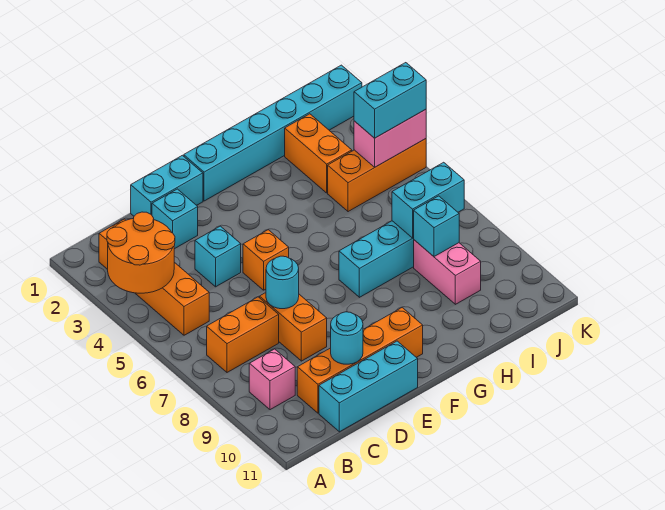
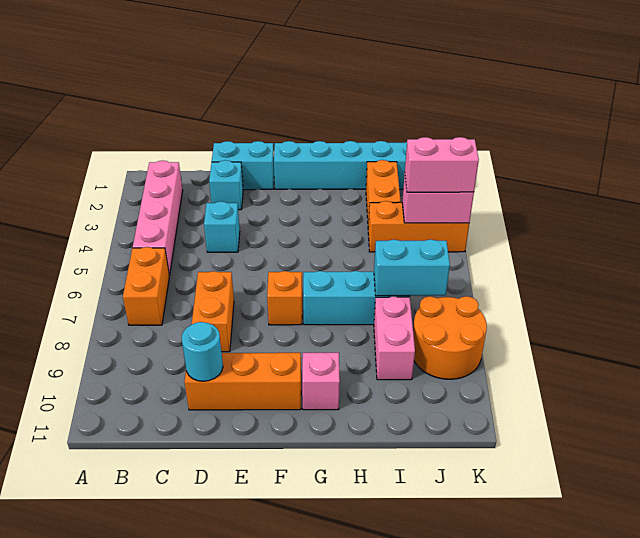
orange 2x2 round brick [107,212,175,293] -> orange 2x2 round brick moved to [413,296,487,379]
orange 1x4 brick [99,219,209,335] -> pink 1x4 brick [133,160,183,275]
orange 1x2 brick [207,297,279,372] -> orange 1x2 brick turned to [123,247,169,325]
pink 1x1 brick [249,349,295,410] -> pink 1x1 brick moved to [302,353,340,410]
orange 1x4 brick [297,308,423,413] -> orange 1x3 brick [185,353,301,410]
cyan 1x3 brick [319,341,418,432] -> none
cyan 1x1 round brick [266,256,299,309] -> none
orange 1x1 brick [243,230,289,290] -> orange 1x1 brick moved to [267,271,302,325]
cyan 1x1 brick [414,196,459,256] -> none
cyan 1x2 brick [354,63,426,138] -> pink 1x2 brick [405,137,479,192]

